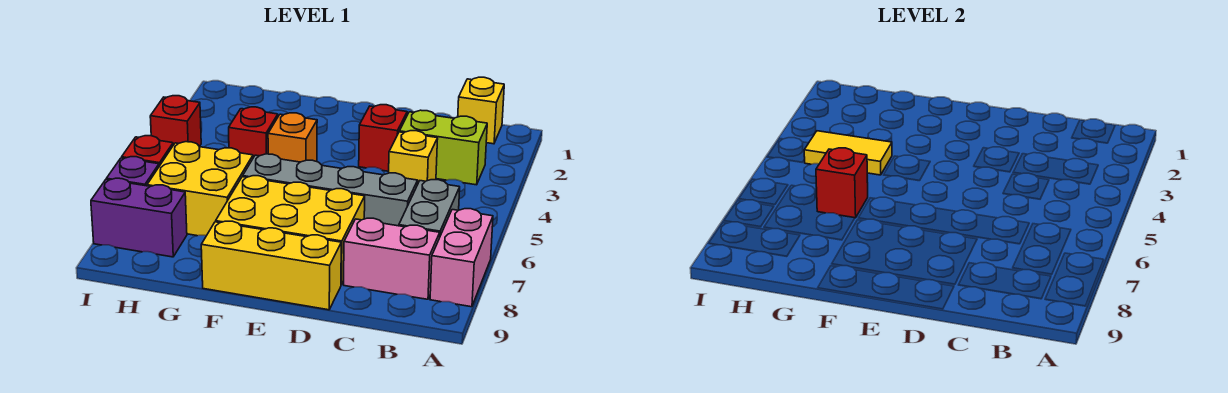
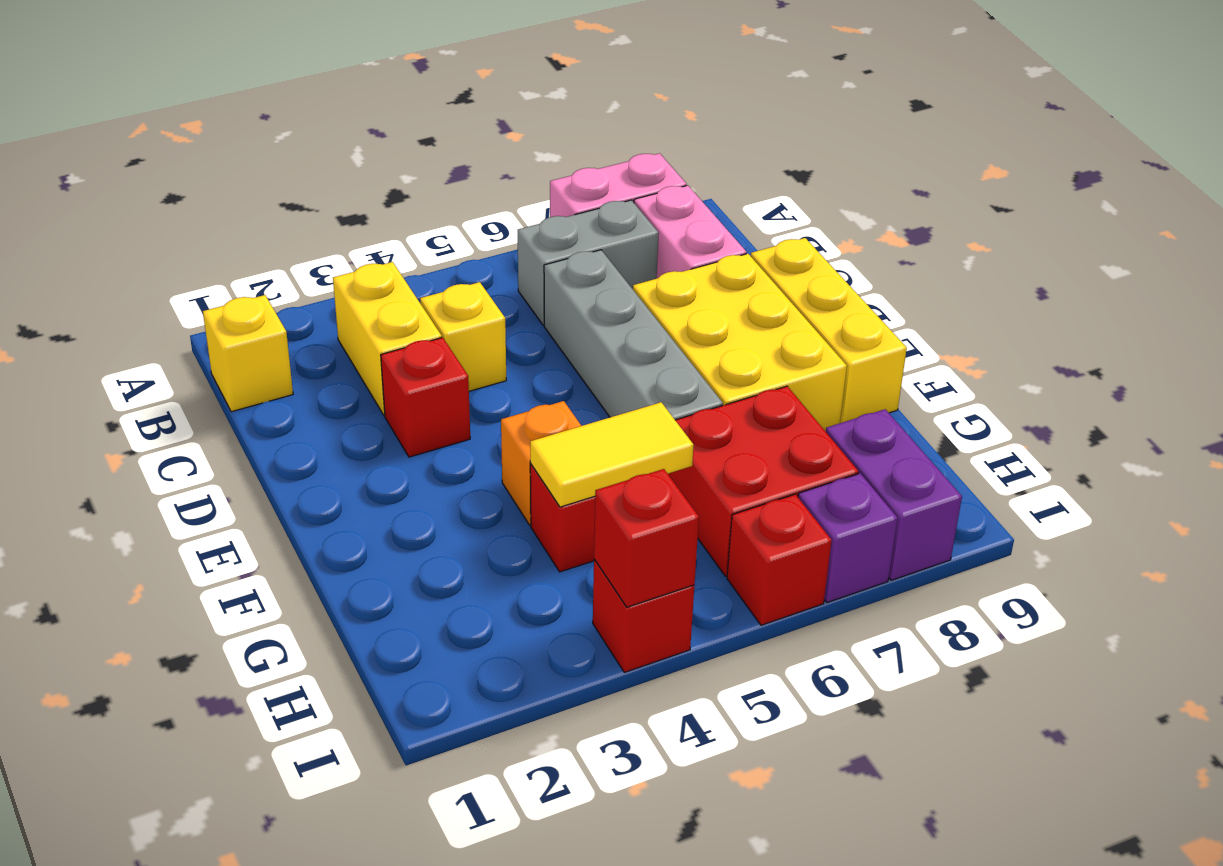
lime 1x2 brick [399,110,487,185] -> yellow 1x2 brick [333,262,442,416]
yellow 1x2 tile [804,131,892,175] -> yellow 1x2 tile turned to [530,402,693,507]
yellow 2x2 brick [147,142,253,236] -> red 2x2 brick [668,386,859,576]
red 1x1 brick [816,148,868,218] -> red 1x1 brick moved to [594,469,699,607]

